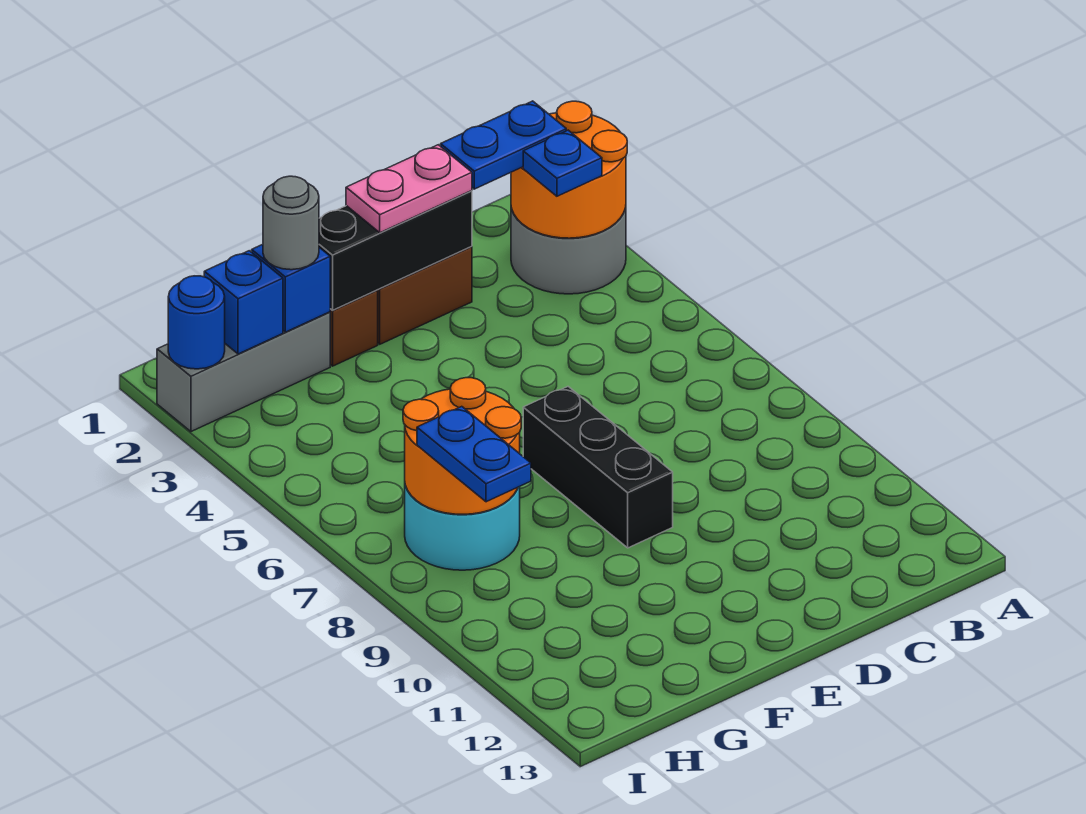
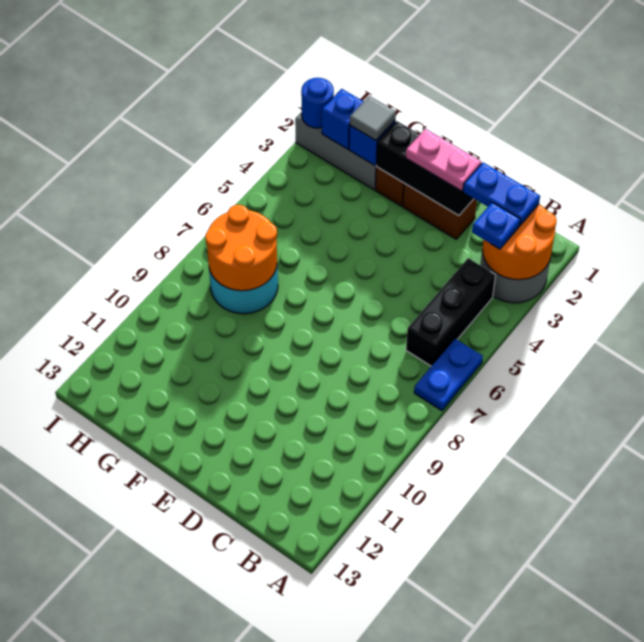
black 1x3 brick [523,387,673,548] -> black 1x3 brick moved to [406,258,496,366]
grey 1x1 round brick [263,176,319,270] -> grey 1x1 tile [350,96,396,140]
blue 1x2 plate [417,407,531,502] -> blue 1x2 plate moved to [414,339,483,411]

